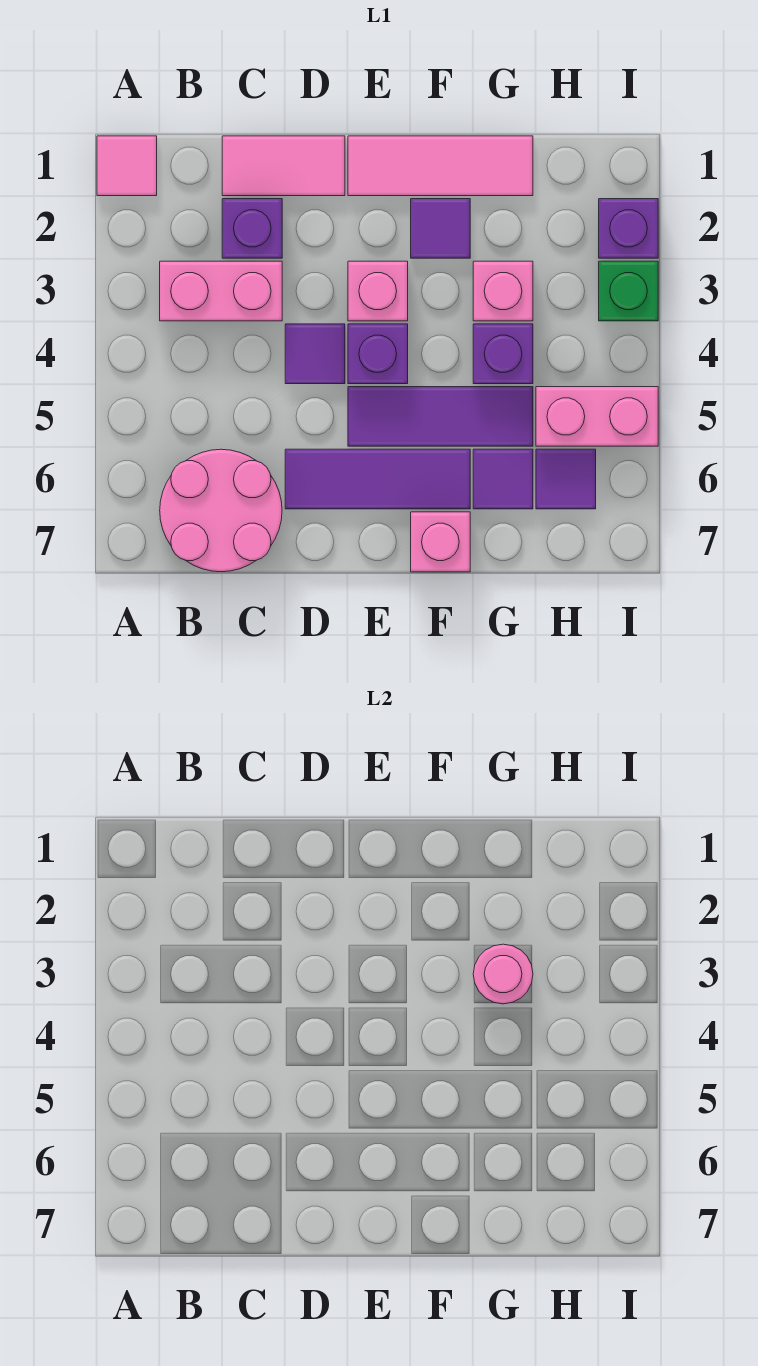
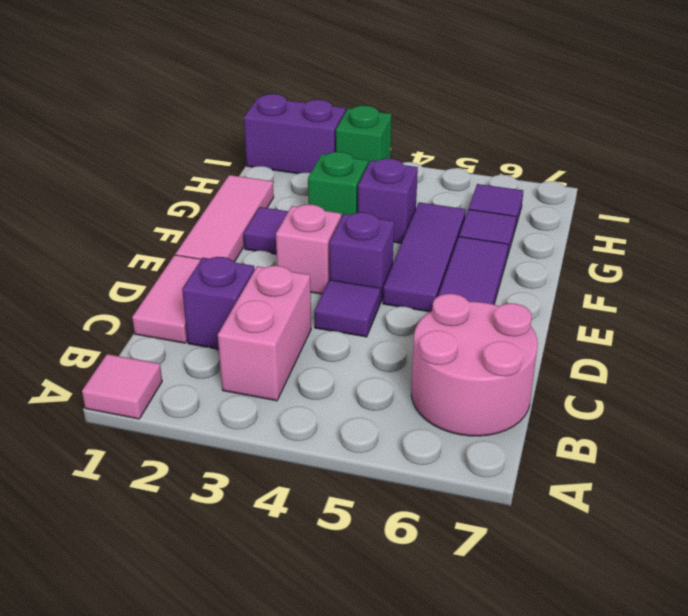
pink 1x1 brick [411,512,470,572] -> none
pink 1x1 brick [473,261,533,321] -> green 1x1 brick [308,152,368,218]
pink 1x1 round brick [473,944,533,1004] -> none
pink 1x2 brick [536,387,658,446] -> none
purple 1x1 brick [599,199,658,258] -> purple 1x2 brick [244,94,346,174]

